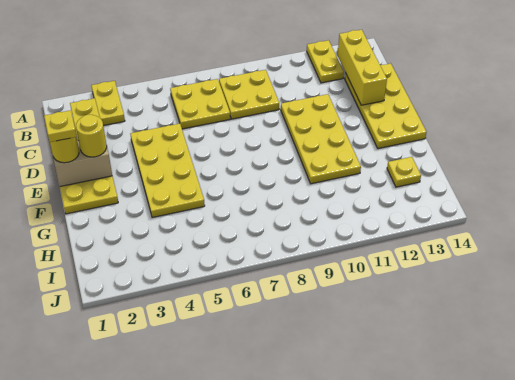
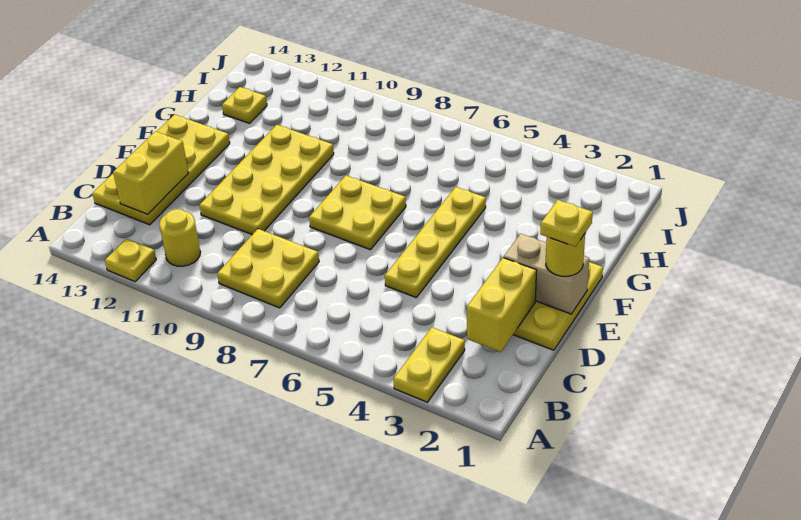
yellow 1x2 plate [307,40,344,83] -> yellow 1x1 plate [105,239,156,282]
yellow 2x2 plate [170,79,230,129] -> yellow 2x2 plate moved to [309,176,406,250]
yellow 1x3 brick [338,30,387,105] -> yellow 1x2 brick [113,132,188,214]
yellow 2x4 plate [130,124,205,218] -> yellow 1x4 plate [385,187,486,297]
yellow 1x1 round brick [76,115,107,157] -> yellow 1x1 round brick moved to [159,209,201,266]

